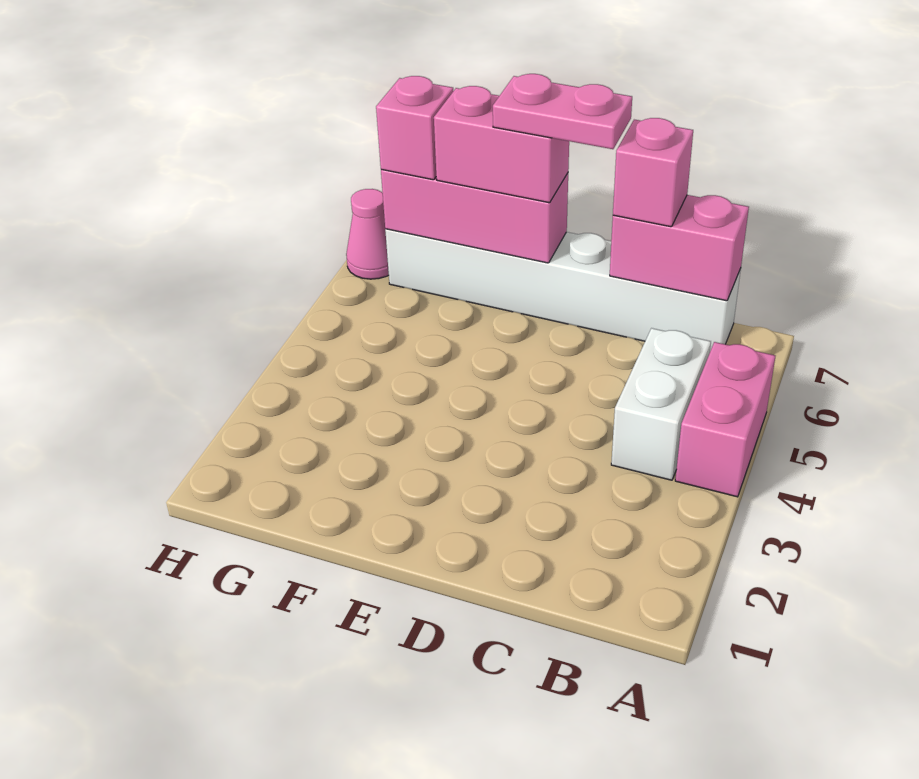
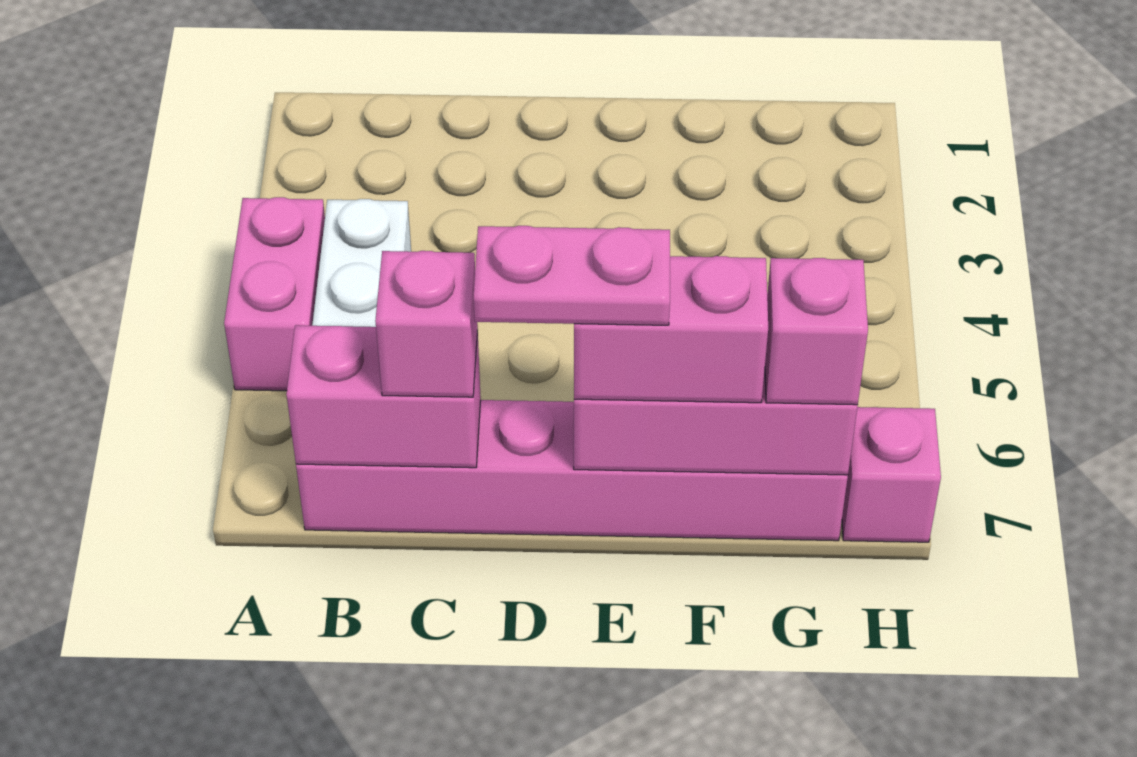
white 1x6 brick [385,229,741,351] -> pink 1x6 brick [296,400,848,541]
pink 1x1 cone [346,189,389,279] -> pink 1x1 brick [842,407,941,542]

